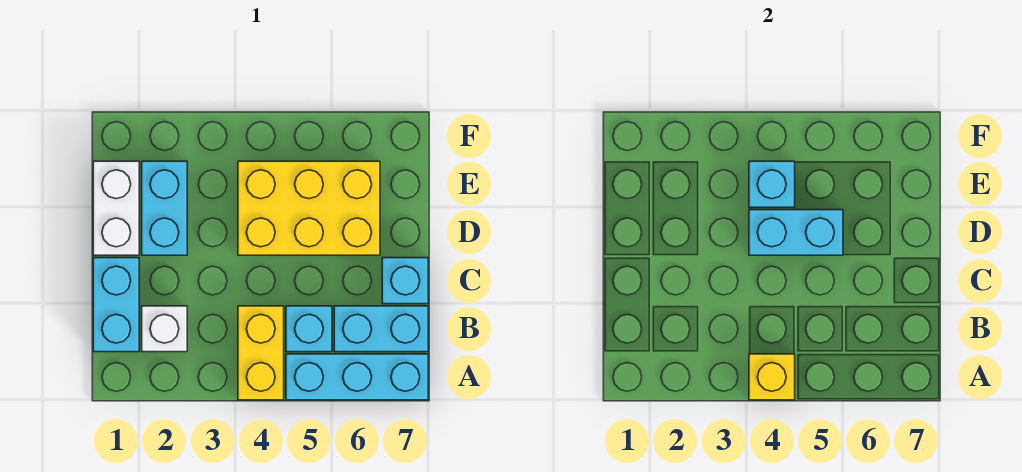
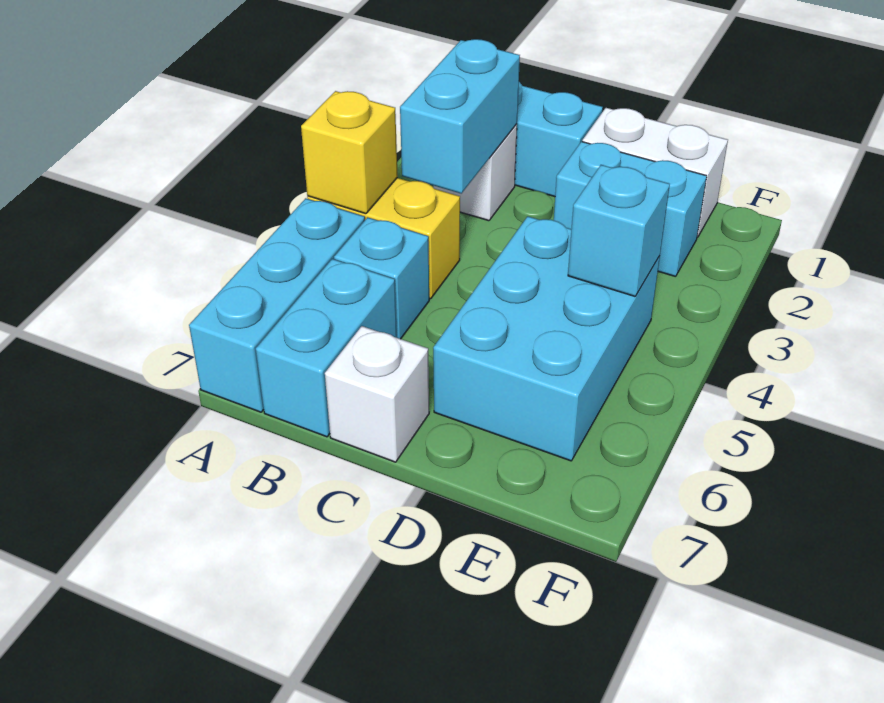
cyan 1x1 brick [382,258,428,304] -> white 1x1 brick [325,326,429,462]
yellow 2x3 brick [238,161,380,255] -> cyan 2x3 brick [433,216,660,461]
cyan 1x2 brick [749,210,843,255] -> cyan 1x2 brick moved to [400,39,520,193]

